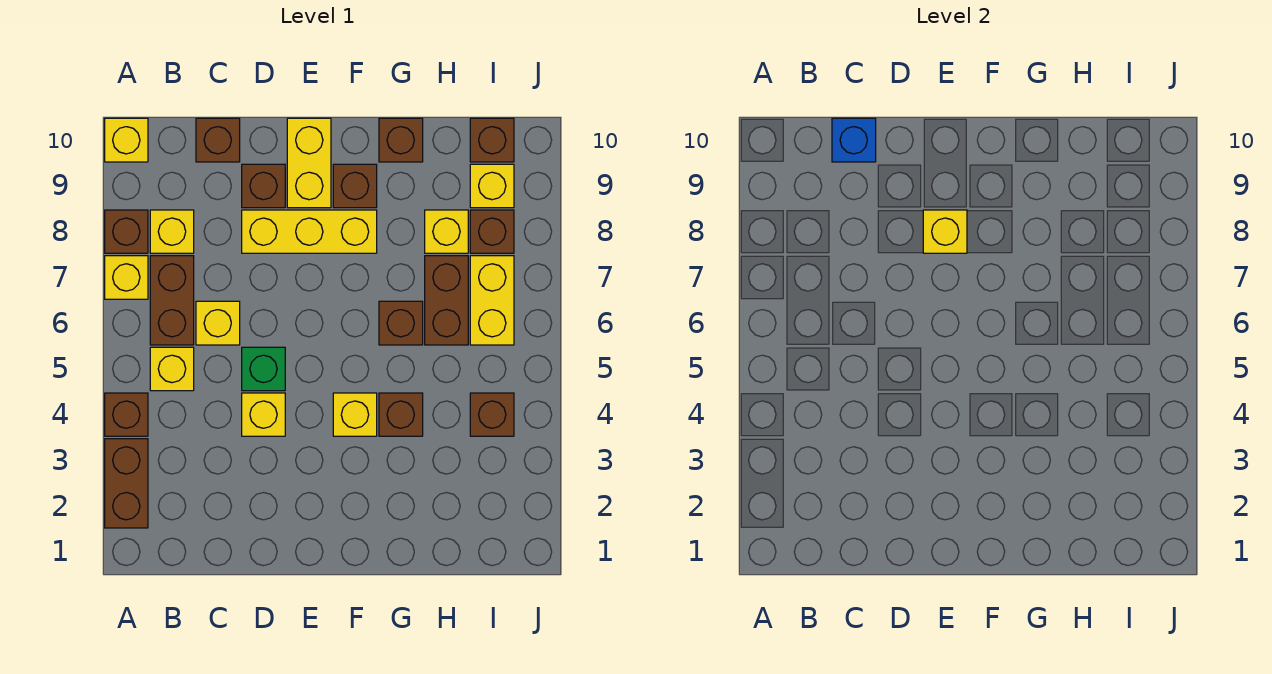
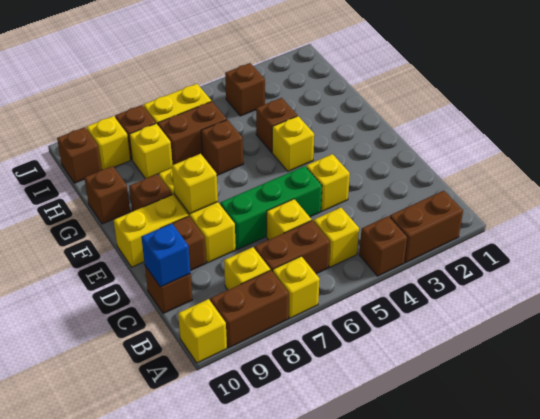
brown 1x1 brick [105,210,148,253] -> brown 1x2 brick [210,270,289,348]
green 1x1 brick [242,347,285,391] -> green 1x3 brick [220,166,322,250]

